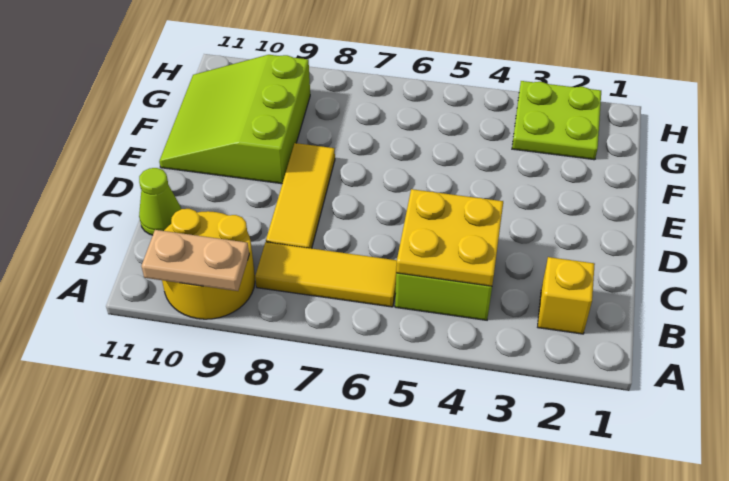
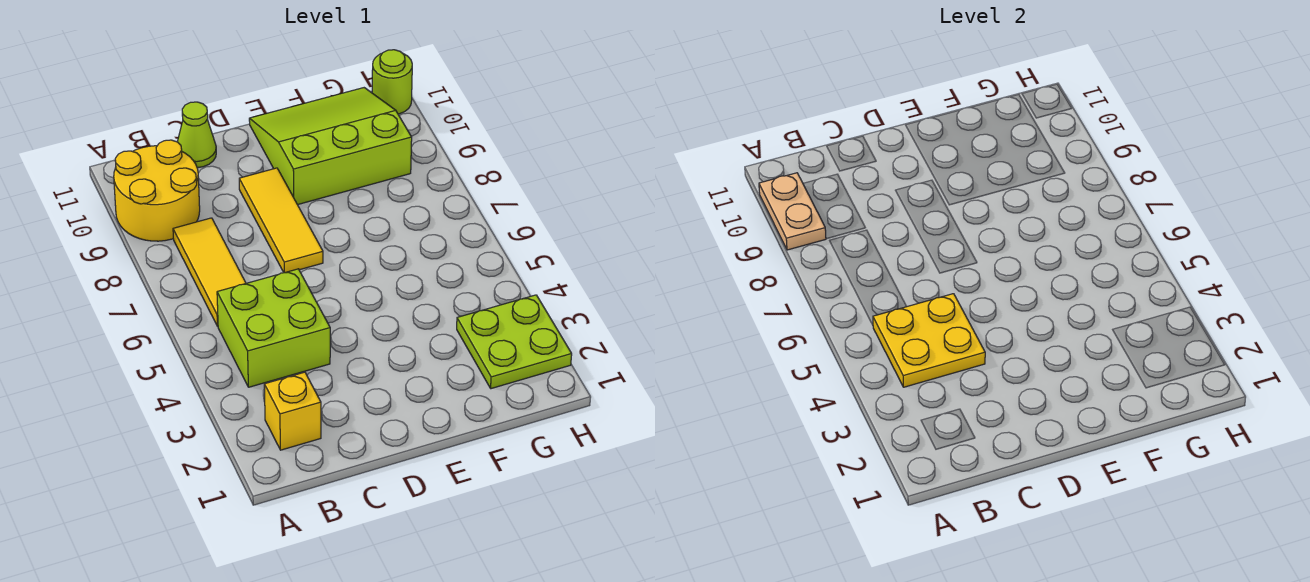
yellow 1x3 tile [266,143,335,248] -> yellow 1x3 tile turned to [239,168,323,273]
none -> lime 1x1 round brick [372,50,412,114]

